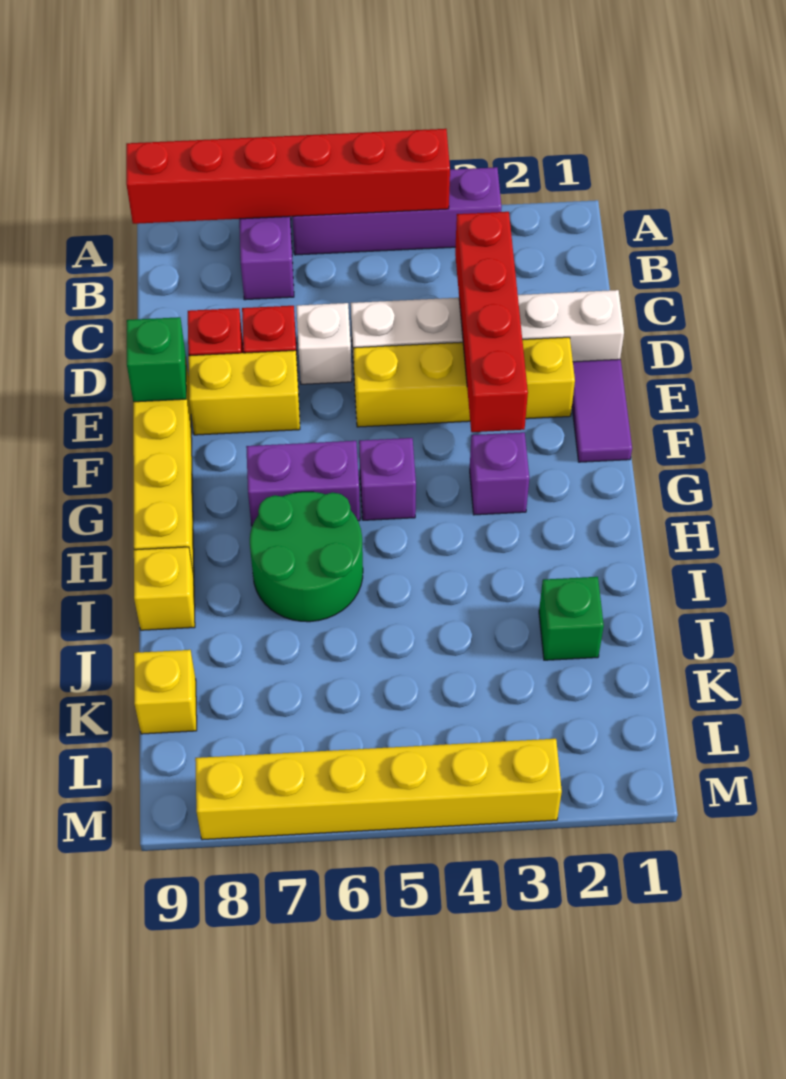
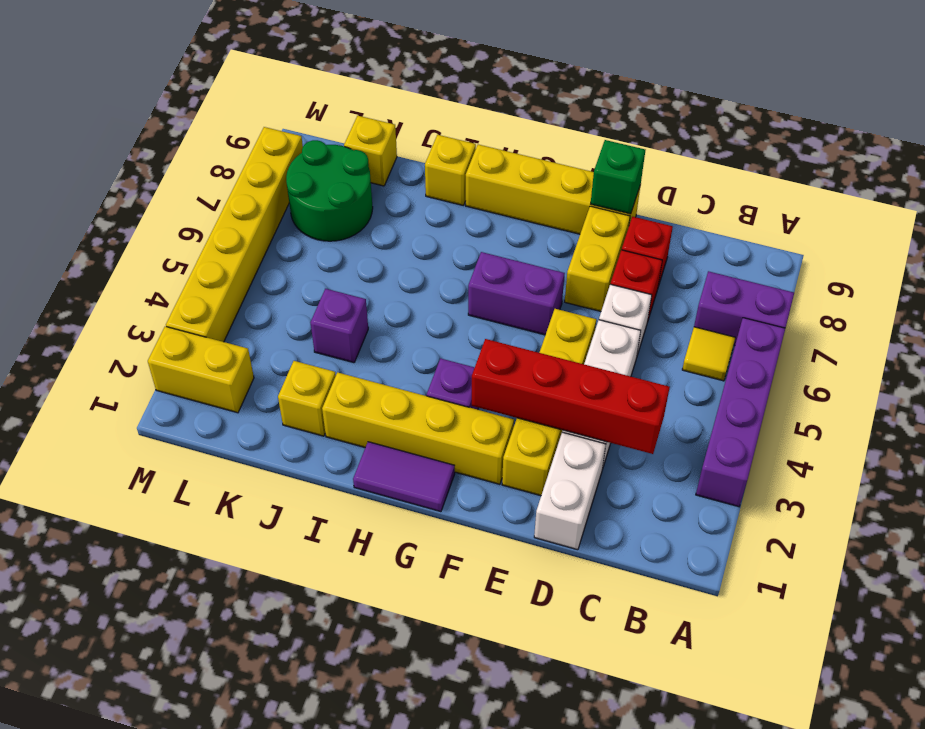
red 1x6 brick [126,129,450,224] -> none
none -> yellow 1x1 tile [682,327,735,381]
purple 1x2 tile [572,359,632,462] -> purple 1x2 tile moved to [353,442,455,512]
none -> yellow 1x4 brick [322,372,514,484]
purple 1x1 brick [359,438,416,520] -> purple 1x1 brick moved to [310,289,368,363]
purple 1x2 brick [246,441,360,526] -> purple 1x2 brick turned to [468,252,565,335]
green 2x2 round brick [250,492,363,622] -> green 2x2 round brick moved to [286,140,373,241]
green 1x1 brick [539,577,604,660] -> yellow 1x1 brick [278,361,336,436]
none -> yellow 1x2 brick [148,326,254,413]

